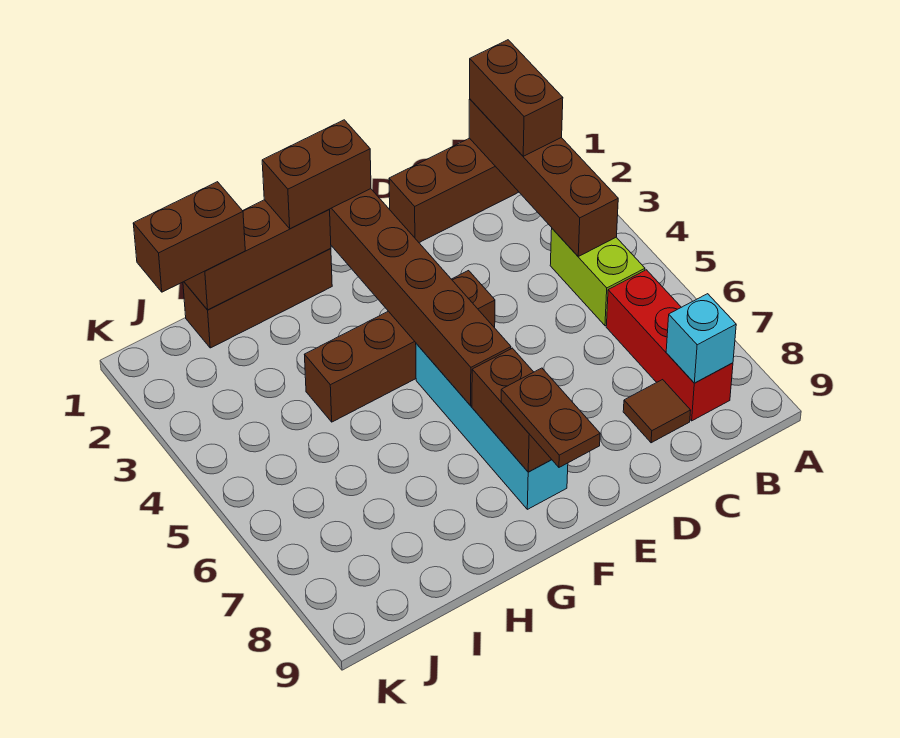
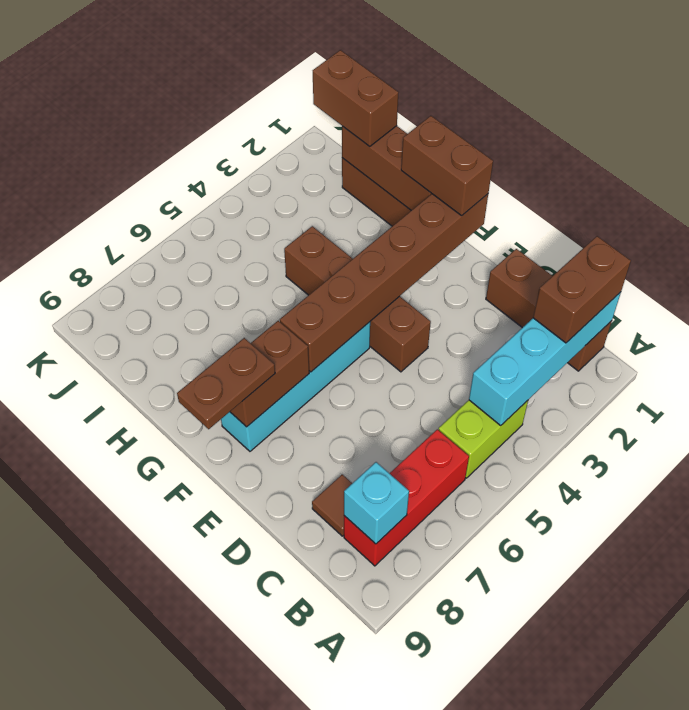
brown 1x4 brick [469,99,618,256] -> cyan 1x4 brick [469,292,621,426]

